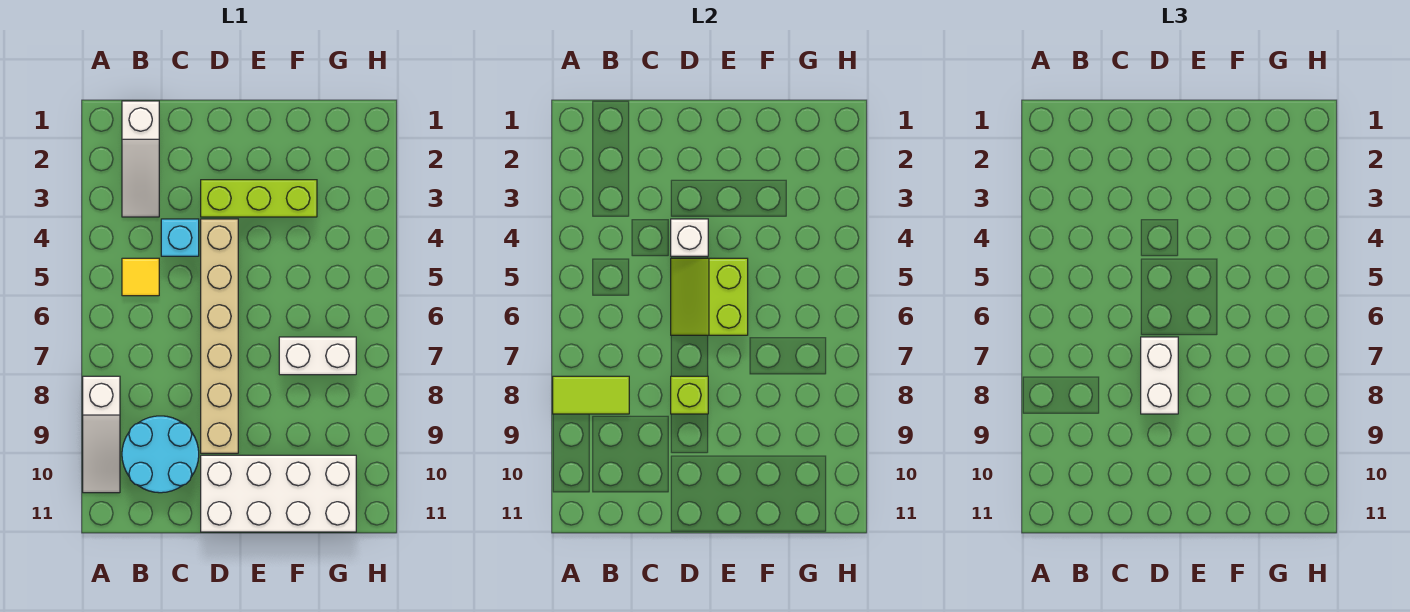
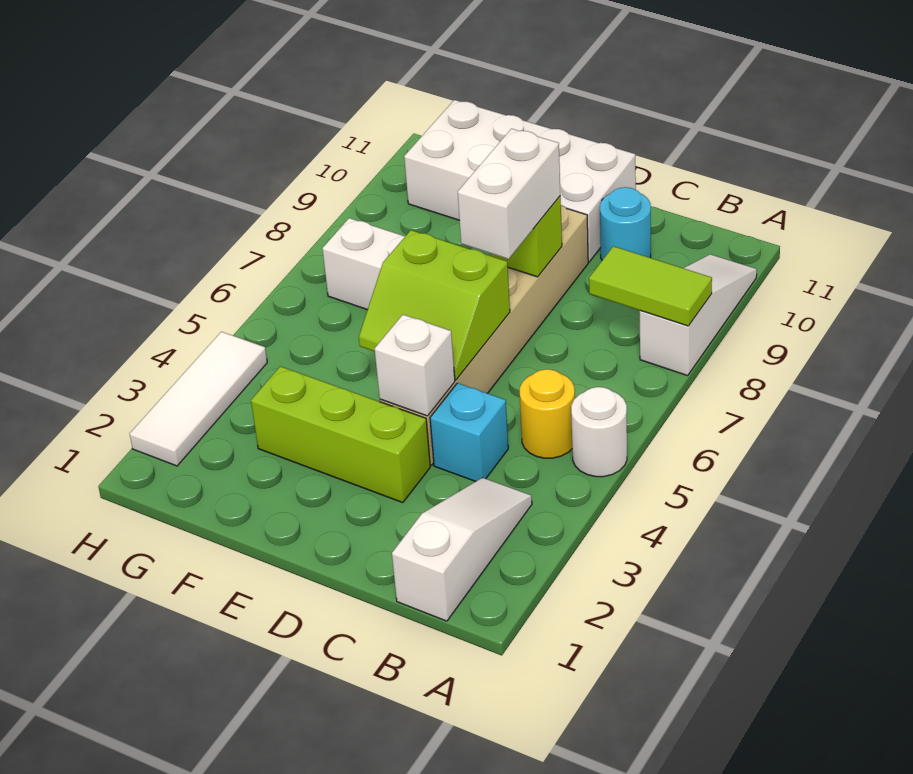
none -> white 1x1 round brick [571,387,627,477]
yellow 1x1 tile [122,258,159,296] -> yellow 1x1 round brick [520,369,575,458]
cyan 2x2 round brick [122,416,199,493] -> cyan 1x1 round brick [600,187,651,260]
lime 2x2 slope [671,258,748,335] -> lime 2x2 slope turned to [359,230,510,380]
none -> white 1x3 tile [130,332,267,466]

